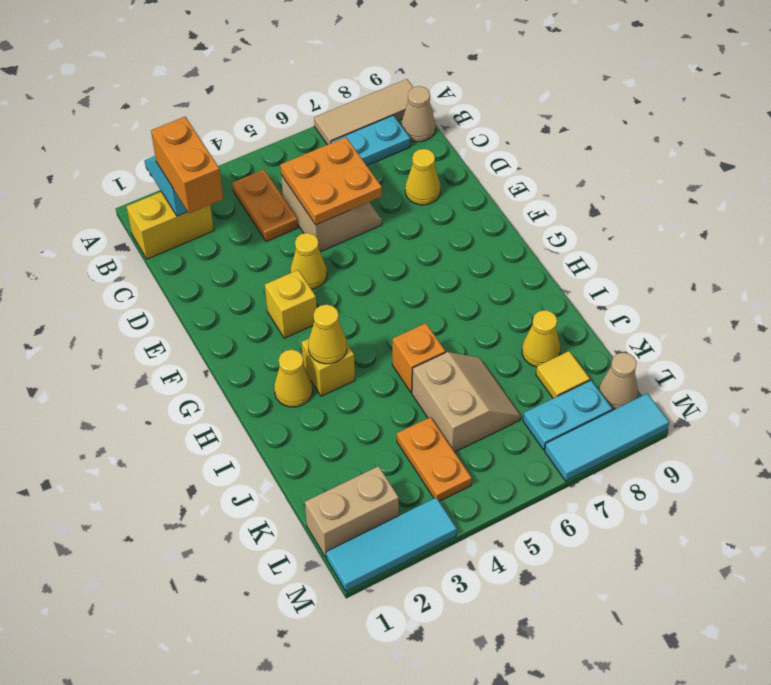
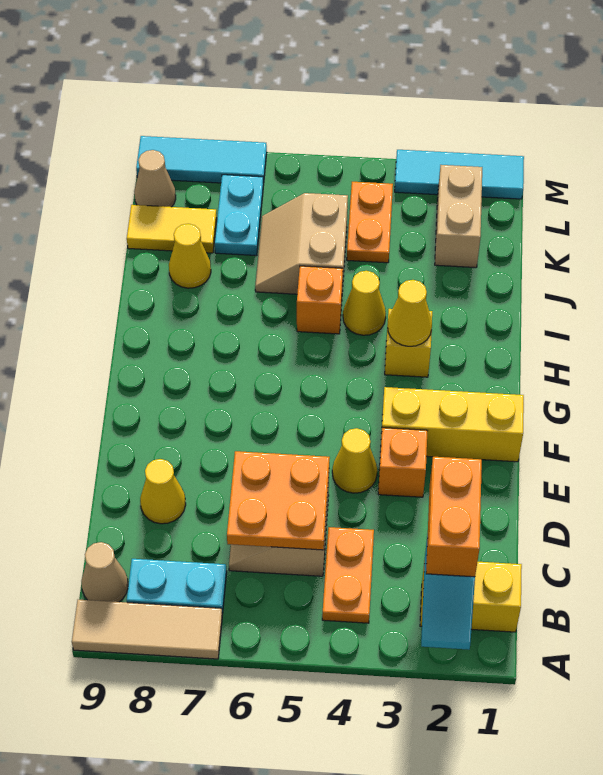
none -> orange 1x1 brick [378,428,427,497]
yellow 1x1 brick [265,270,317,338] -> yellow 1x3 brick [381,387,524,462]
yellow 1x1 cone [274,350,313,407] -> yellow 1x1 cone moved to [343,271,386,335]
yellow 1x1 tile [536,351,590,398] -> yellow 1x2 tile [127,205,217,253]
tan 1x2 brick [305,466,399,557] -> tan 1x2 brick turned to [435,165,482,268]
cyan 1x2 plate [523,380,612,450] -> cyan 1x2 plate turned to [215,175,263,256]

